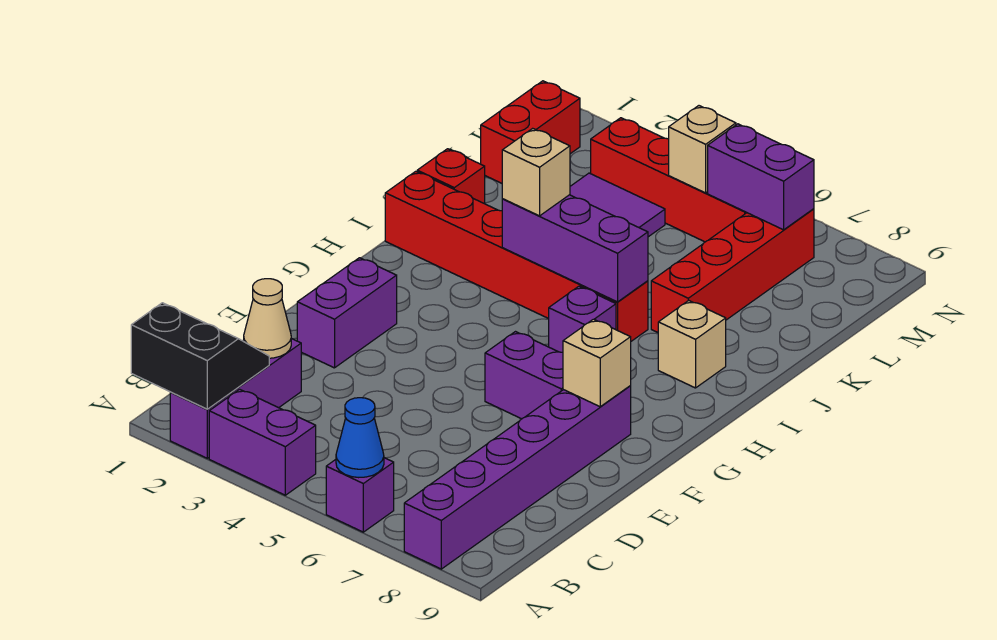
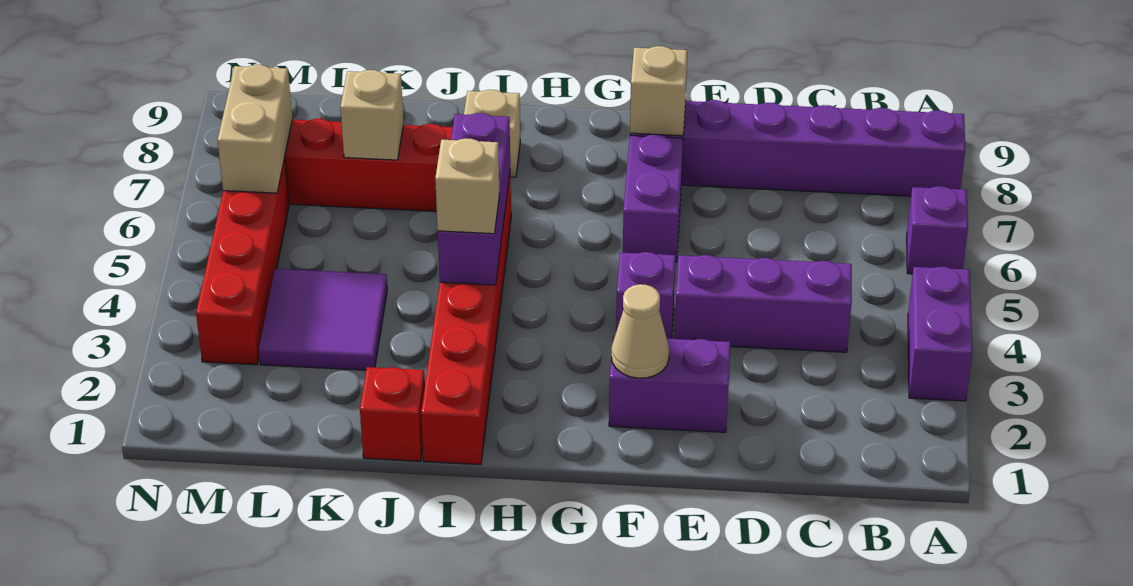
black 2x2 slope [131,303,269,409] -> none
purple 1x3 brick [170,338,301,458] -> purple 1x3 brick moved to [674,255,852,352]
blue 1x1 cone [336,398,384,478] -> none
tan 1x1 cone [244,279,291,358] -> tan 1x1 cone moved to [611,284,669,378]
purple 1x1 brick [549,286,616,352] -> purple 1x1 brick moved to [616,252,676,339]
red 1x2 brick [481,81,580,183] -> none
tan 1x1 brick [669,106,736,193] -> tan 1x1 brick moved to [340,70,403,160]
purple 1x2 brick [708,124,814,230] -> tan 1x2 brick [218,65,292,193]

